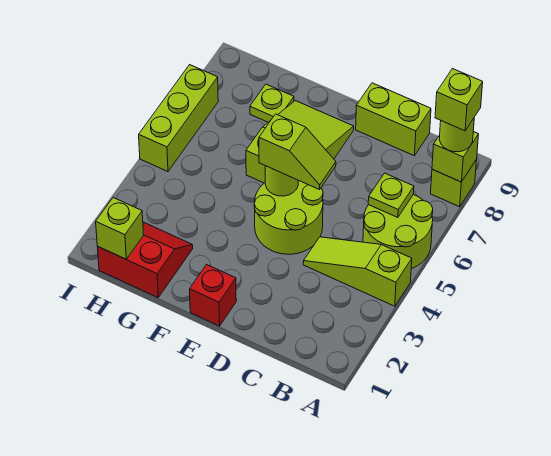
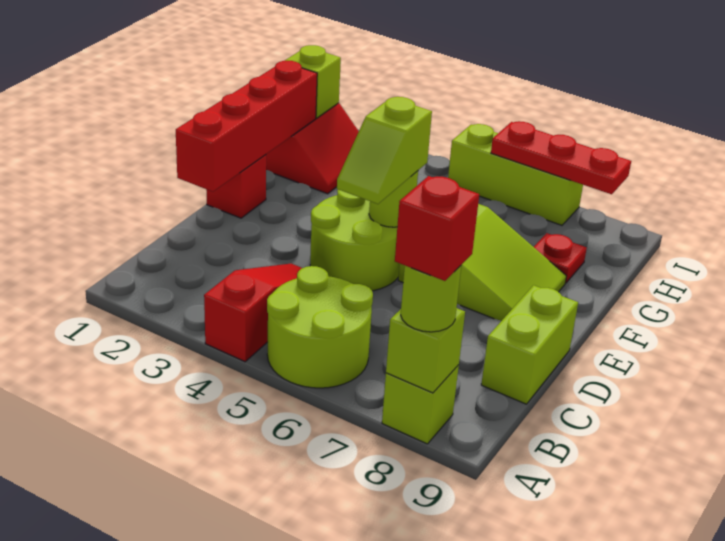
lime 1x3 slope [303,237,412,306] -> red 1x3 slope [204,264,302,362]
lime 1x1 brick [435,69,483,131] -> red 1x1 brick [395,176,479,281]
lime 1x1 plate [368,173,414,218] -> none
none -> red 1x4 brick [176,61,317,192]
lime 1x1 plate [250,84,294,122] -> red 1x1 plate [534,233,587,283]
none -> red 1x3 plate [491,121,631,194]

